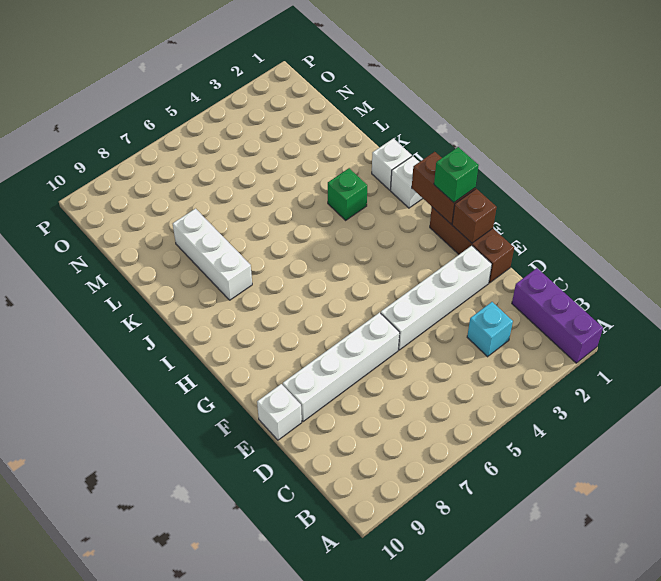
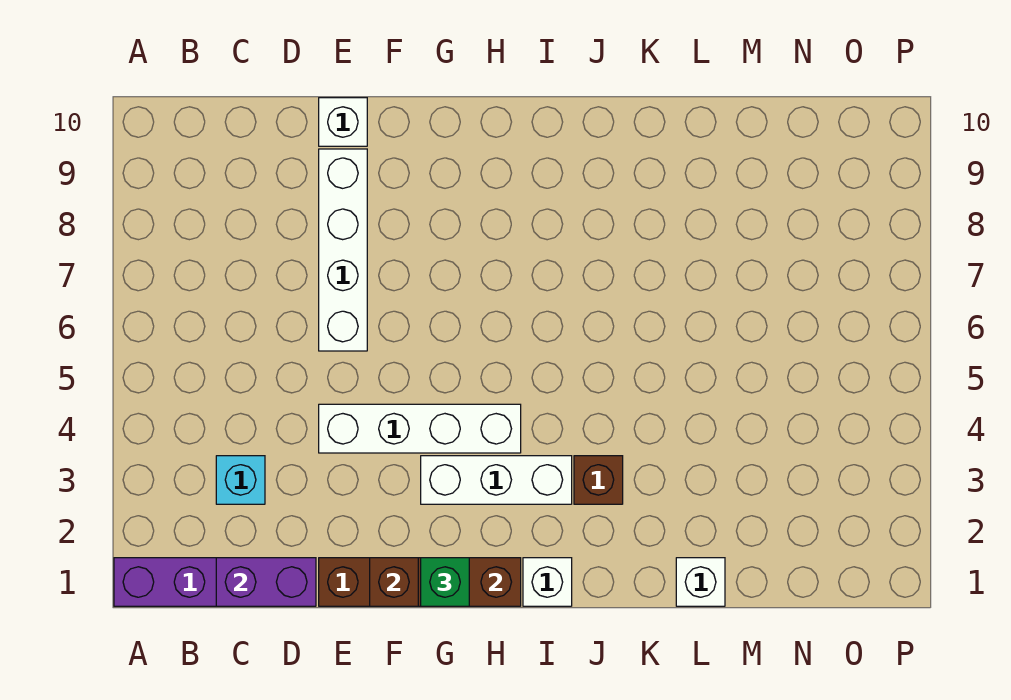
none -> purple 1x2 brick [216,558,316,606]
white 1x4 brick [381,246,492,350] -> white 1x4 brick turned to [319,404,521,453]
white 1x1 brick [372,138,412,190] -> white 1x1 brick moved to [676,558,725,606]
green 1x1 brick [328,168,367,220] -> brown 1x1 brick [574,456,623,504]
white 1x3 brick [173,209,252,300] -> white 1x3 brick moved to [421,456,572,504]

